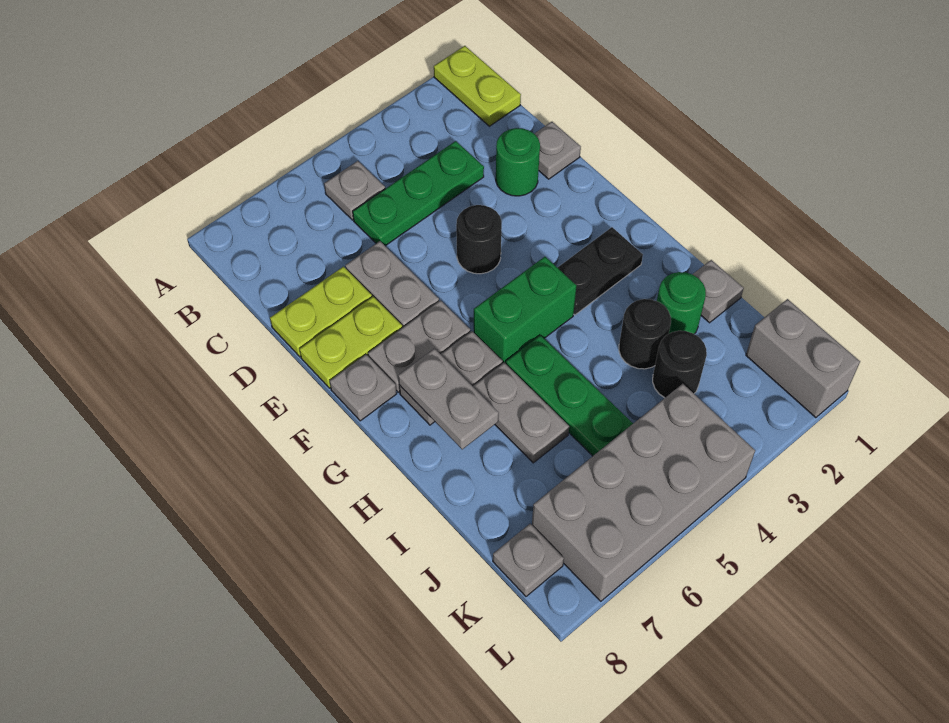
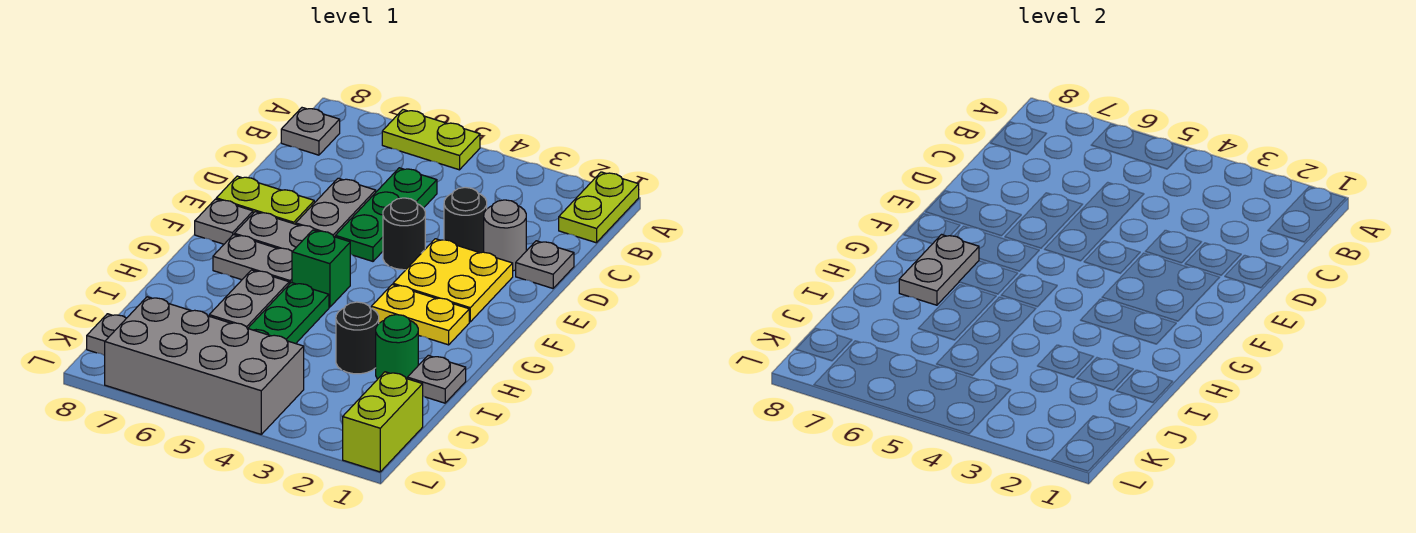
grey 1x1 plate [324,161,385,220] -> grey 1x1 plate moved to [281,108,340,155]
green 1x3 plate [353,141,484,246] -> green 1x3 plate turned to [335,168,437,261]
green 1x1 round brick [496,128,540,196] -> grey 1x1 round brick [484,200,526,271]
lime 1x2 plate [270,267,372,357] -> lime 1x2 plate moved to [382,110,480,170]
none -> yellow 2x2 plate [393,239,513,322]
black 1x2 plate [557,227,643,315] -> yellow 1x2 plate [371,285,469,345]
green 1x2 brick [474,257,576,364] -> green 1x1 brick [292,230,350,307]
black 1x1 round brick [653,331,707,398] -> black 1x1 round brick moved to [444,187,487,253]
grey 1x2 brick [746,299,860,418] -> lime 1x2 brick [343,372,423,472]

